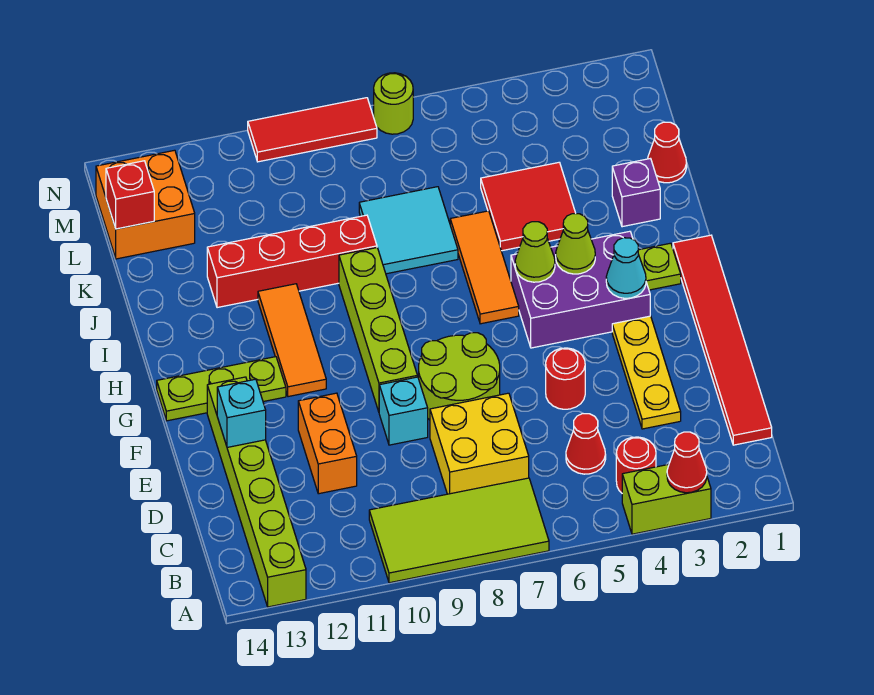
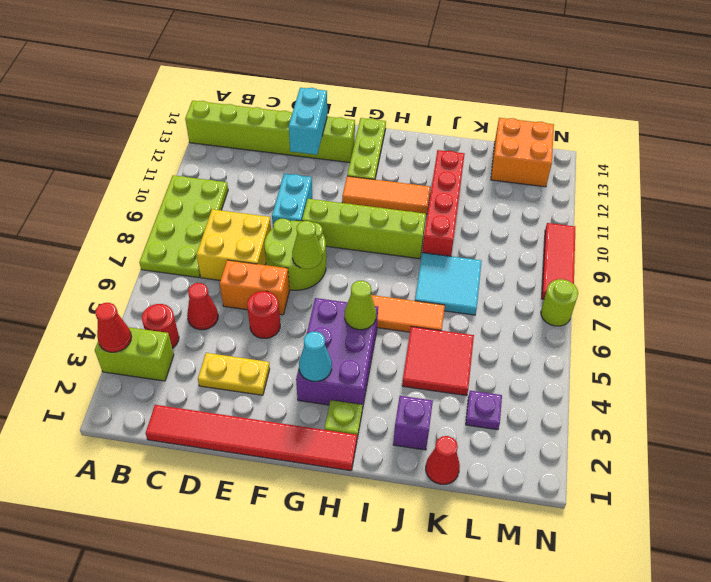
lime 1x2 brick [622,464,711,534] -> lime 1x2 brick turned to [95,327,174,381]
lime 2x4 tile [369,478,549,583] -> lime 2x4 plate [139,175,228,278]
yellow 1x3 plate [612,316,681,429] -> yellow 1x2 plate [198,353,270,395]
orange 1x2 brick [298,393,357,494] -> orange 1x2 brick moved to [220,260,289,315]
cyan 1x1 brick [379,377,428,445] -> cyan 1x2 brick [272,173,312,228]
cyan 1x1 brick [217,379,266,447] -> cyan 1x2 brick [289,88,327,155]
lime 1x1 cone [556,214,595,274] -> lime 1x1 cone moved to [292,221,322,269]
none -> purple 1x1 plate [466,391,502,430]
red 1x1 brick [106,161,154,229] -> none

